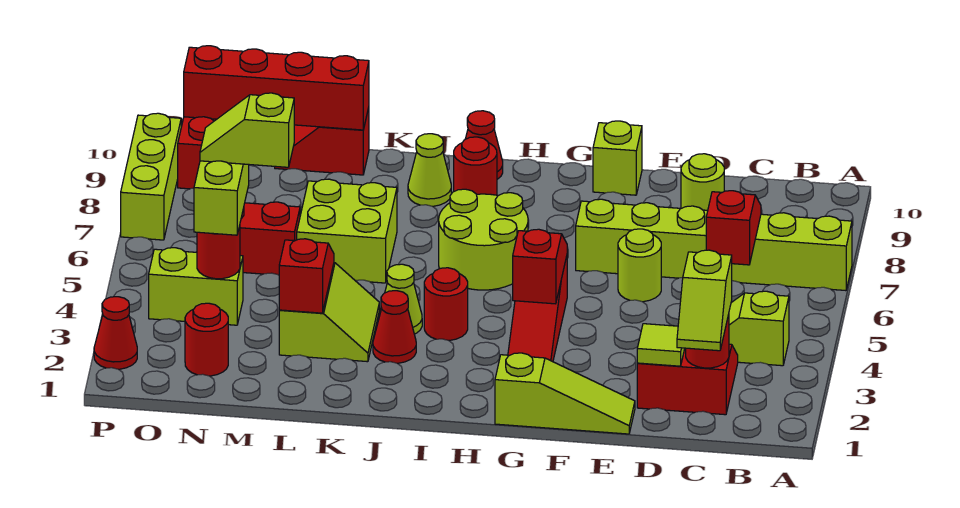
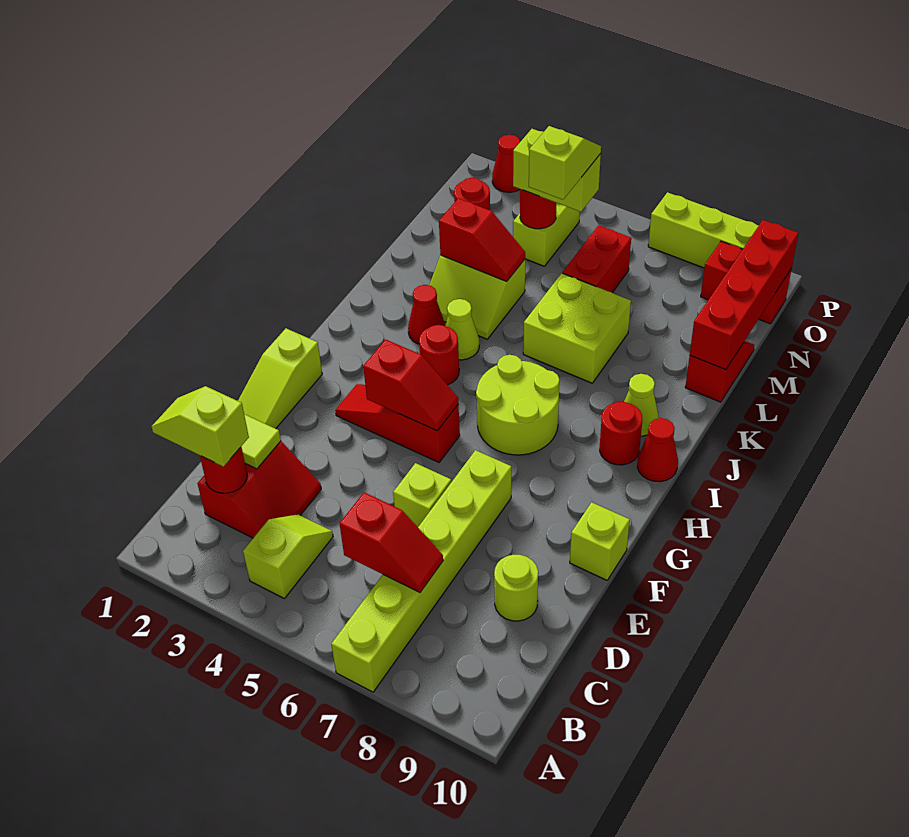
lime 1x1 round brick [618,229,661,302] -> lime 1x1 brick [393,463,451,527]

